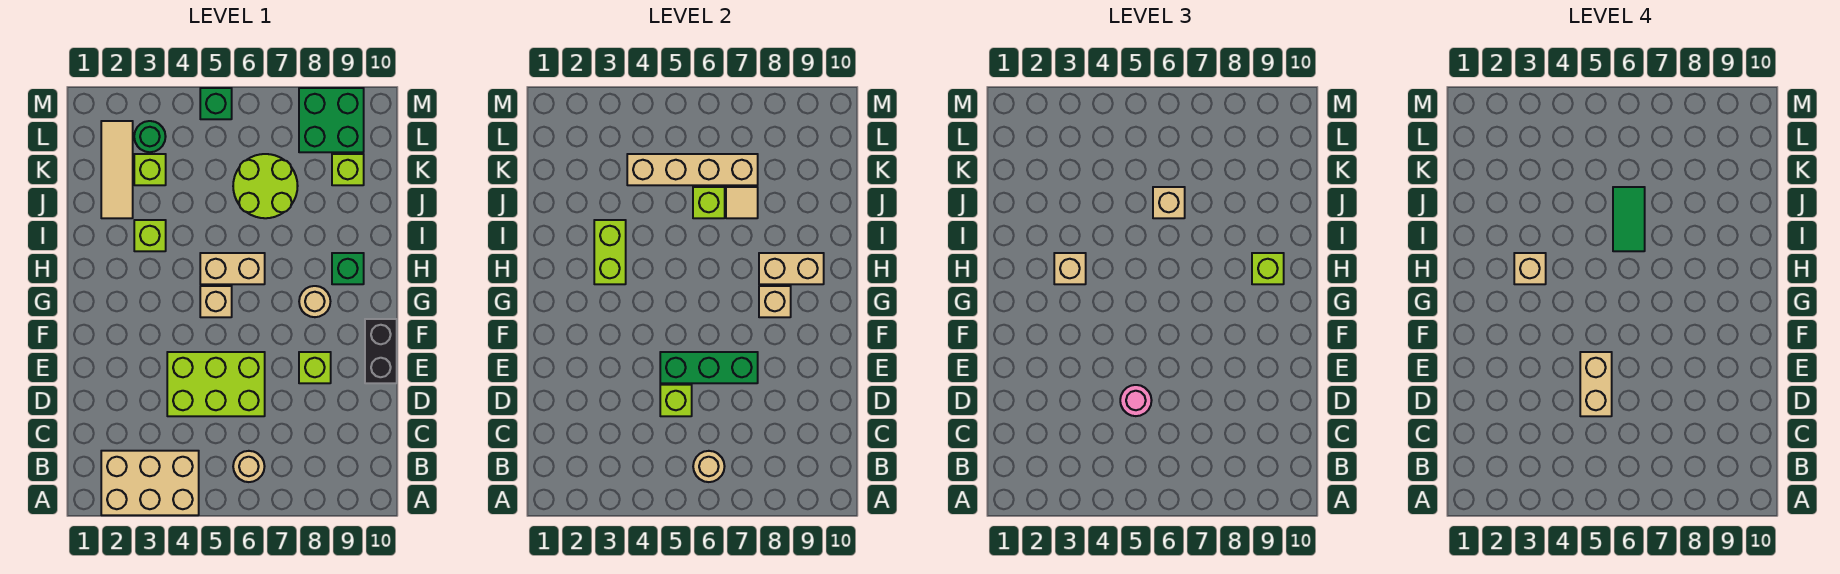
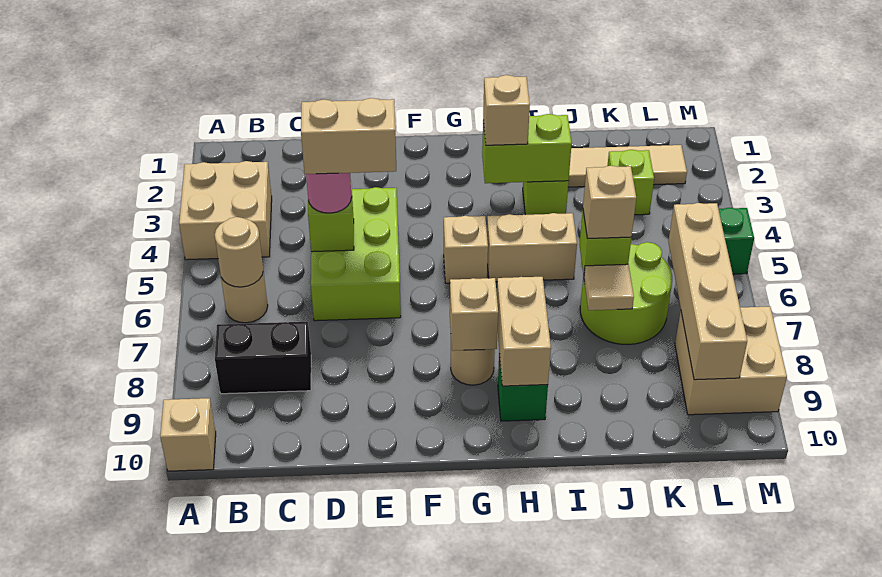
tan 2x3 brick [101,451,199,515] -> tan 2x2 brick [179,161,272,260]
green 1x3 brick [660,352,758,383] -> none
lime 1x1 brick [299,352,331,383] -> none
black 1x2 brick [365,319,397,383] -> black 1x2 brick moved to [215,322,311,394]
tan 1x1 brick [1514,253,1546,284] -> tan 1x1 brick moved to [160,398,216,471]
tan 1x2 brick [200,253,265,284] -> tan 1x2 brick turned to [487,213,577,282]
lime 1x1 brick [1252,253,1284,284] -> none
green 1x2 tile [1613,187,1645,251] -> none
tan 1x4 brick [627,154,758,185] -> tan 1x4 brick moved to [668,203,747,380]
lime 1x1 brick [332,154,364,185] -> none
green 1x1 round brick [134,121,166,152] -> none
green 2x2 brick [299,88,364,152] -> tan 2x2 brick [675,307,787,415]

